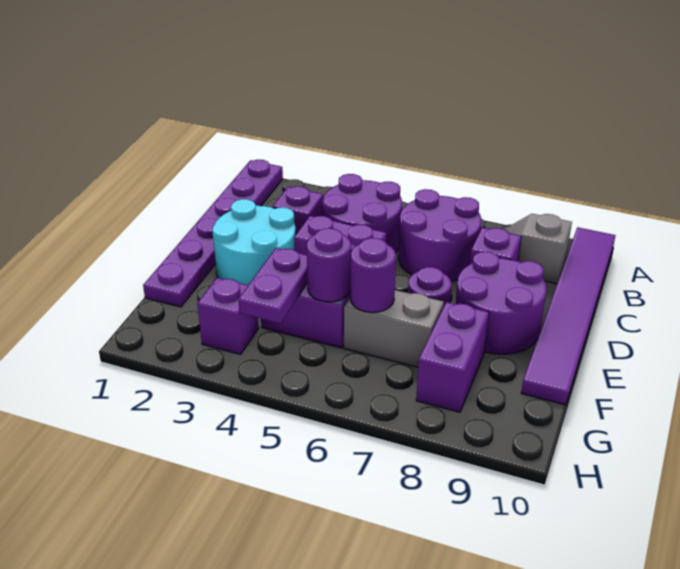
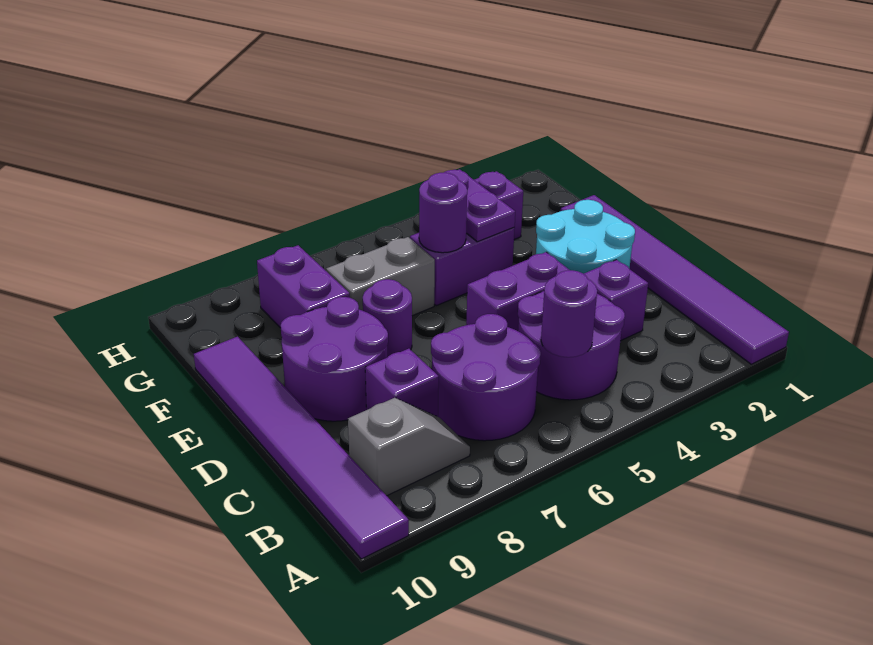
purple 1x6 plate [143,160,283,307] -> purple 1x6 tile [561,195,789,364]
purple 1x1 round brick [350,238,396,313] -> purple 1x1 round brick moved to [541,270,597,357]

